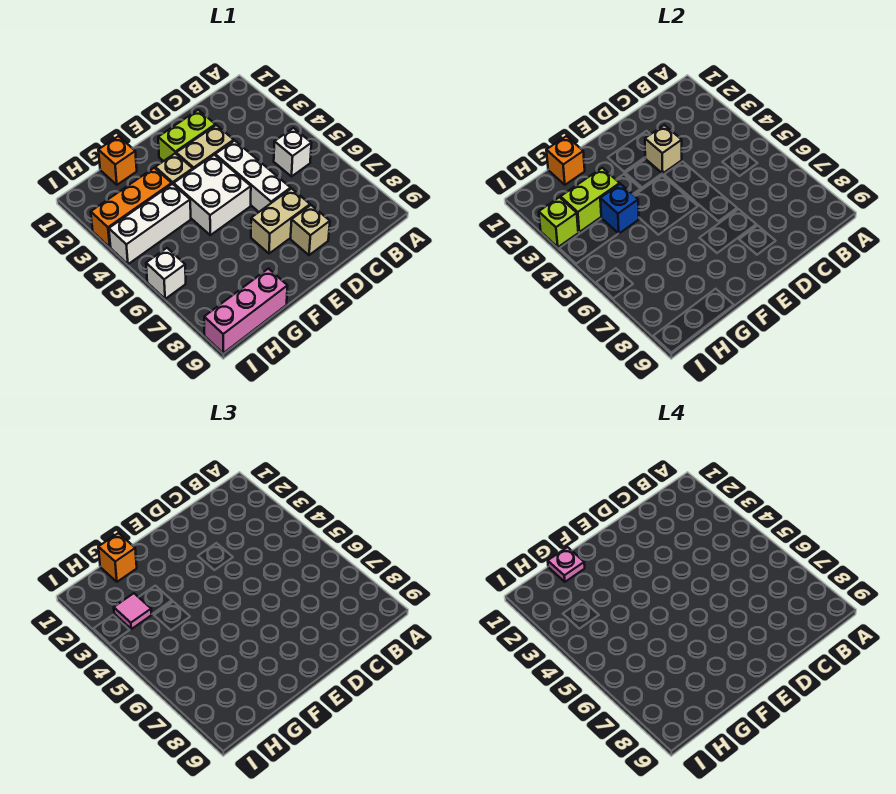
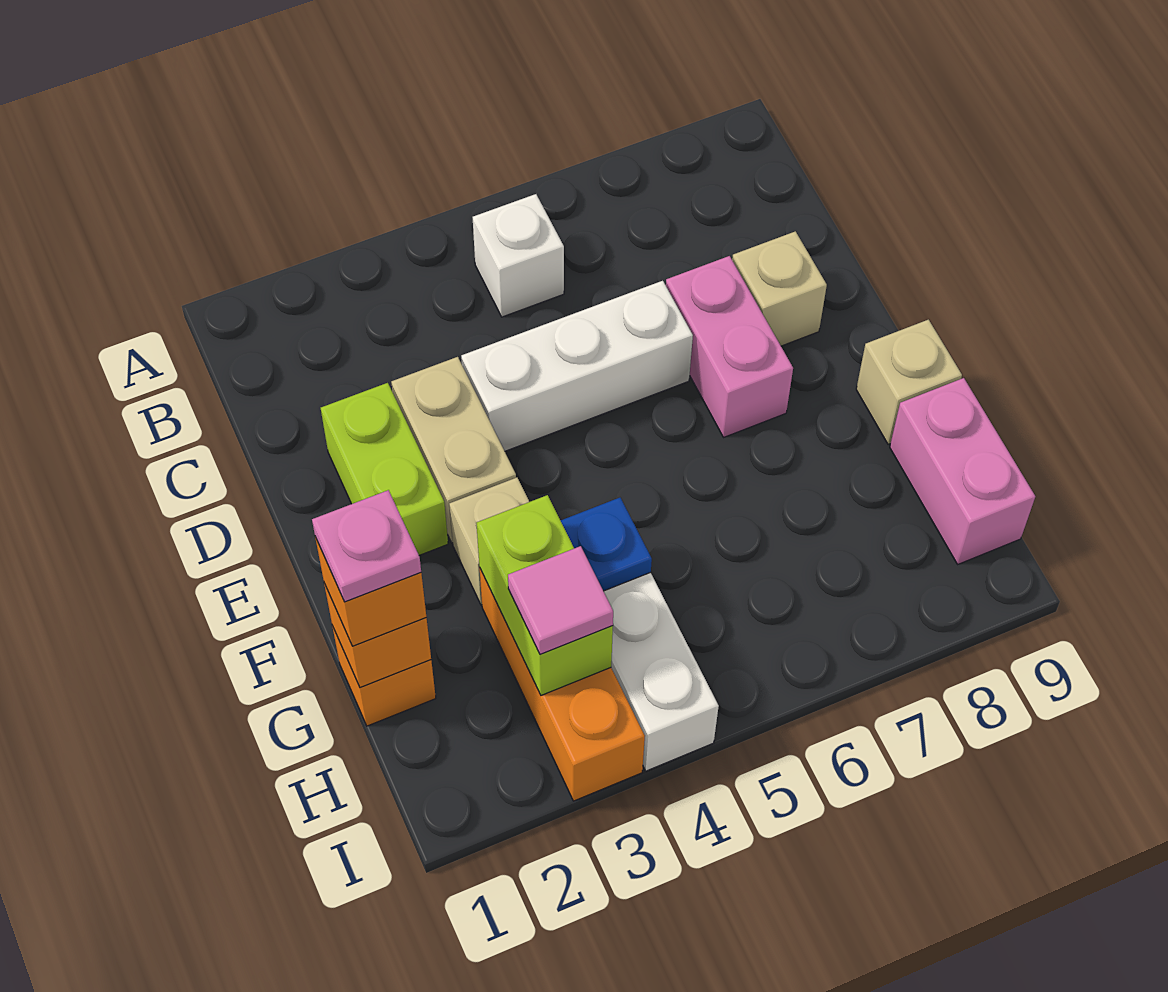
tan 1x1 brick [645,125,682,174] -> tan 1x1 brick moved to [856,320,962,444]
tan 1x2 brick [251,189,310,254] -> pink 1x2 brick [666,256,793,437]
white 2x2 brick [174,155,251,235] -> none
blue 1x1 brick [600,184,639,234] -> blue 1x1 plate [561,498,652,591]
pink 1x3 brick [204,269,287,353] -> pink 1x2 brick [890,378,1035,564]
lime 1x1 brick [539,197,578,247] -> none
white 1x1 brick [146,248,186,299] -> none

